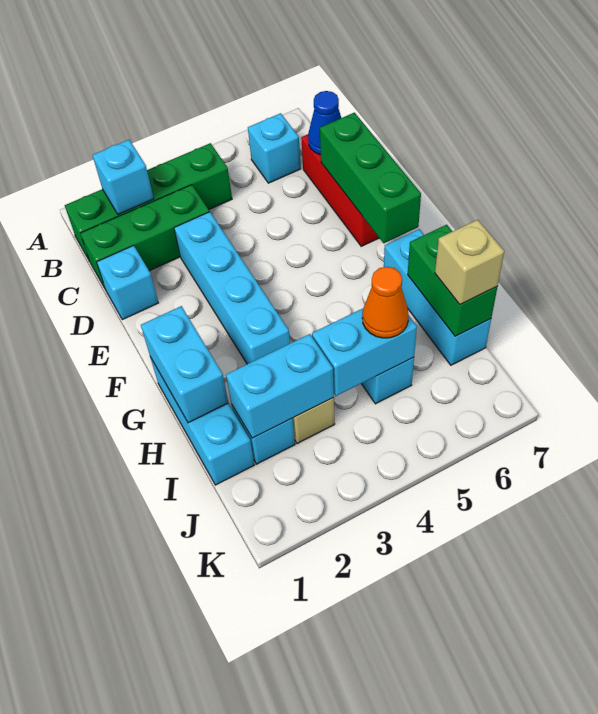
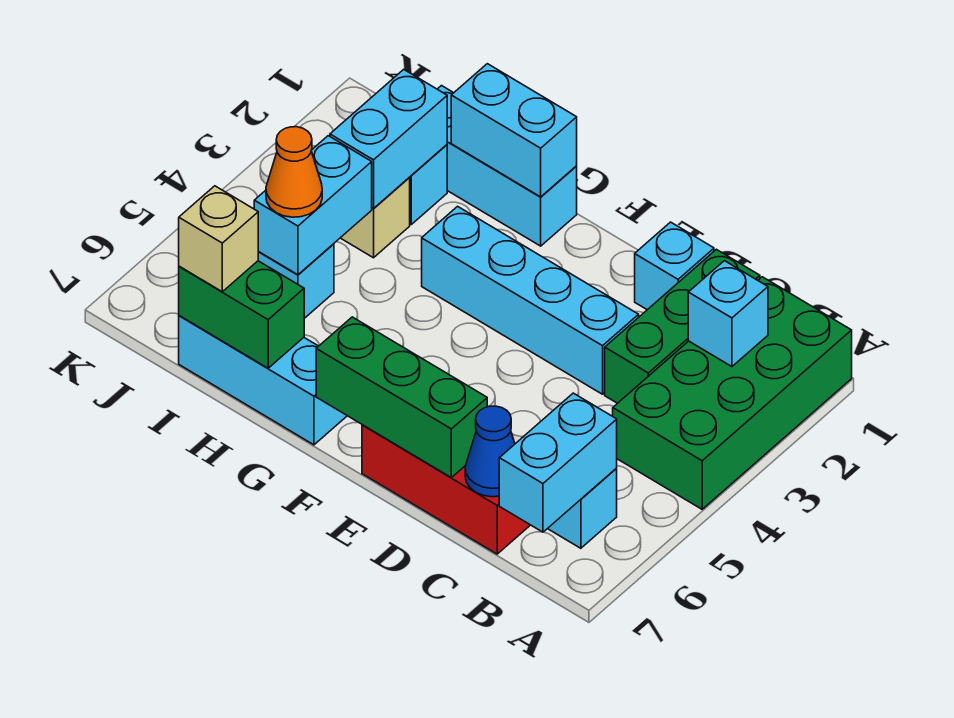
green 1x4 brick [65,143,232,261] -> green 2x4 brick [613,277,852,509]
none -> cyan 1x2 brick [499,393,617,532]

